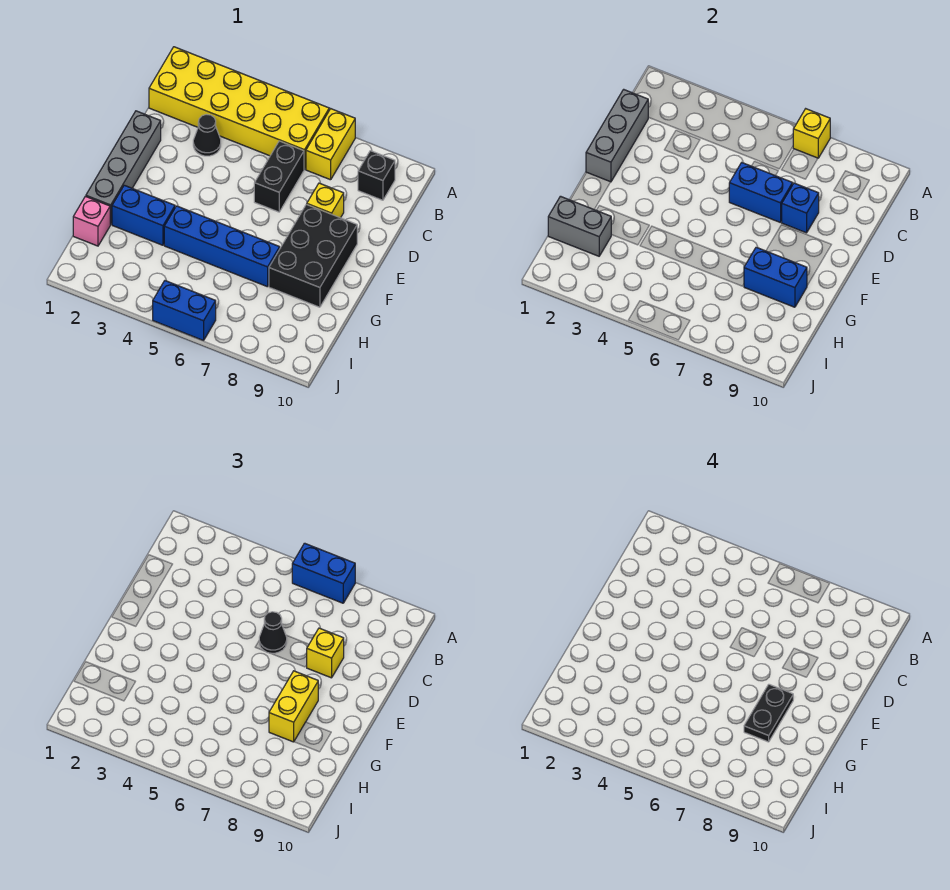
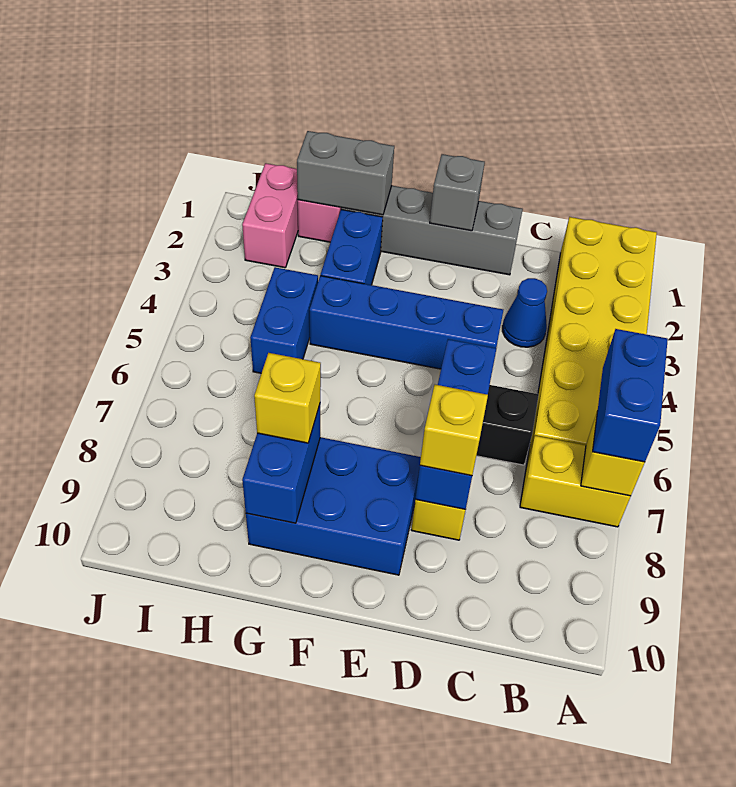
black 1x1 brick [358,151,395,200] -> none
grey 1x3 brick [586,89,648,182] -> grey 1x1 brick [430,154,485,231]
black 1x1 cone [193,114,221,156] -> blue 1x1 cone [502,278,547,347]
black 1x1 cone [259,612,287,653] -> none
black 2x3 brick [269,204,357,307] -> blue 2x3 brick [246,437,421,575]
yellow 1x2 brick [269,671,318,742] -> yellow 1x1 brick [254,353,321,443]
black 1x2 plate [744,684,793,742] -> none
blue 1x4 brick [164,206,280,287] -> blue 1x4 brick turned to [310,276,503,369]
grey 1x2 brick [548,196,611,256] -> grey 1x2 brick turned to [297,131,394,215]
none -> pink 1x2 brick [242,163,298,268]
blue 1x2 brick [153,281,216,340] -> blue 1x2 brick moved to [250,267,318,373]

